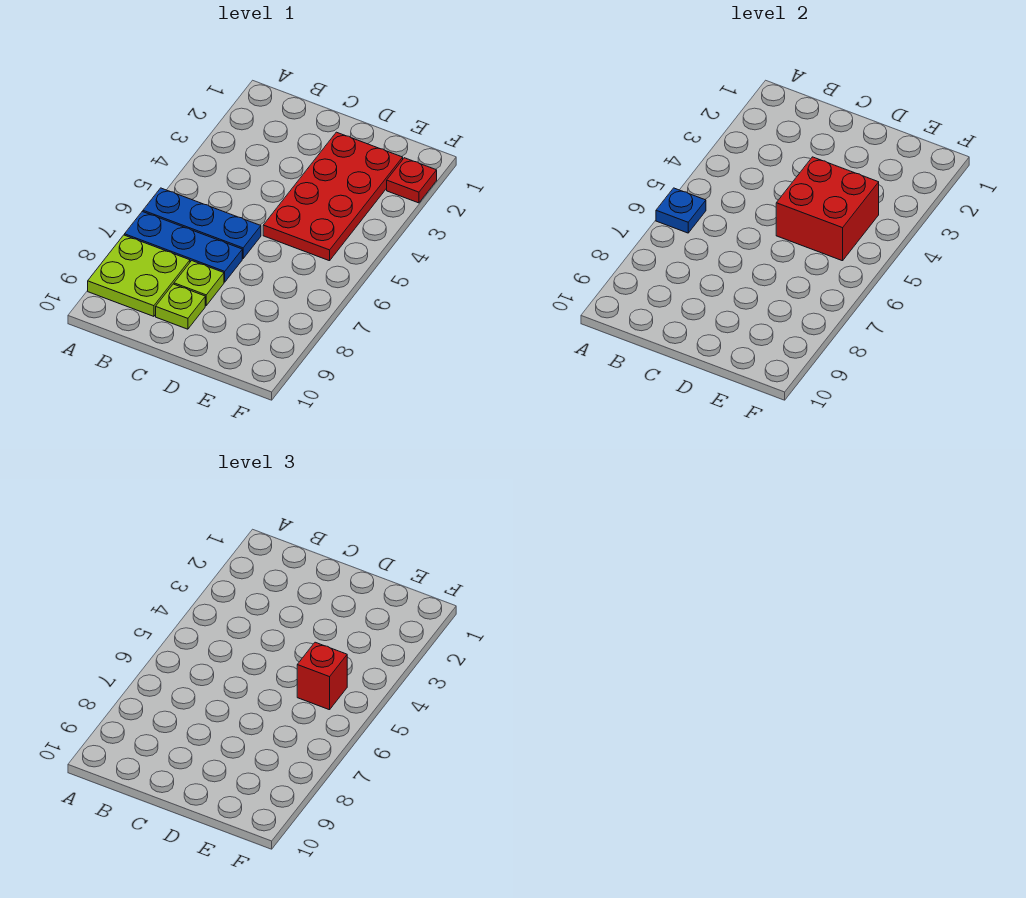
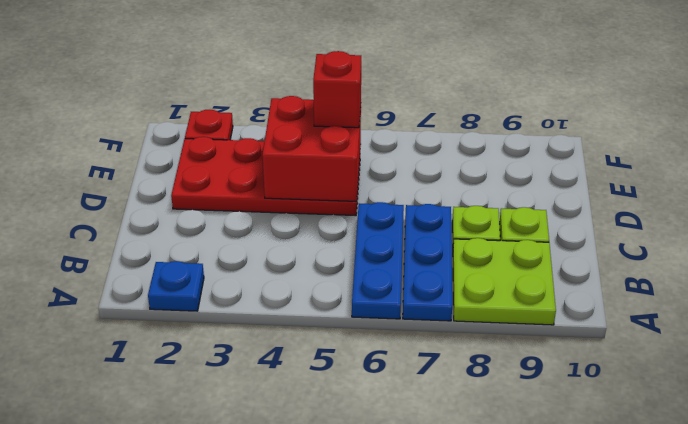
blue 1x1 plate [656,188,706,233] -> blue 1x1 plate moved to [148,261,204,311]

